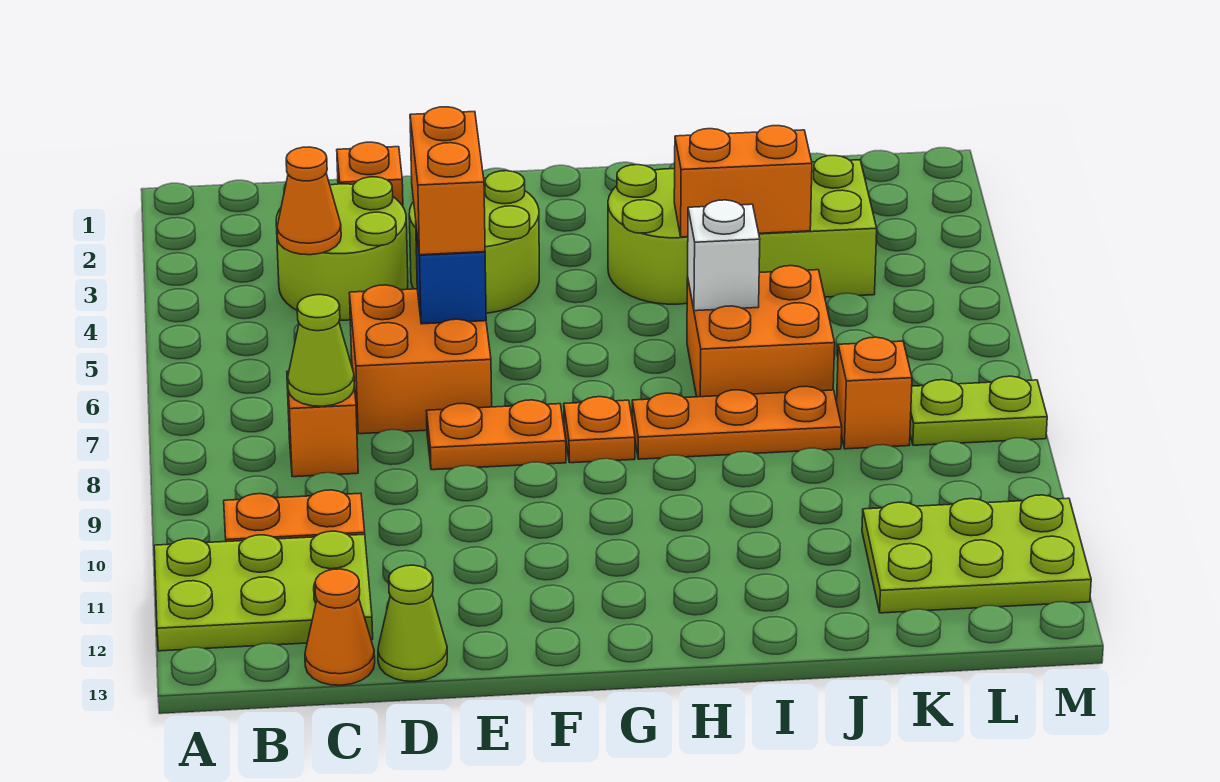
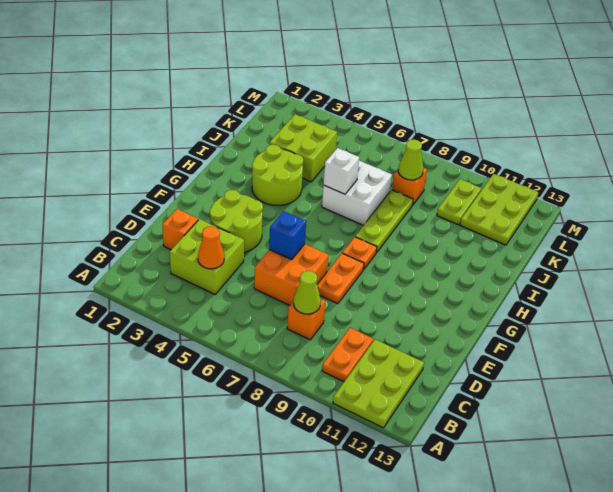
lime 2x2 round brick [276,177,408,320] -> lime 2x2 brick [170,219,244,294]
orange 1x1 cone [305,569,375,685] -> none
lime 1x1 cone [378,565,447,681] -> lime 1x1 cone moved to [398,139,423,180]
orange 1x2 brick [410,107,485,255] -> none
orange 1x3 plate [632,386,842,459] -> lime 1x3 plate [355,190,413,252]
orange 1x2 brick [674,126,812,237] -> none
orange 2x2 brick [687,266,835,397] -> white 2x2 brick [322,161,392,225]
lime 1x2 plate [910,376,1047,445] -> lime 1x2 plate moved to [437,179,482,225]

